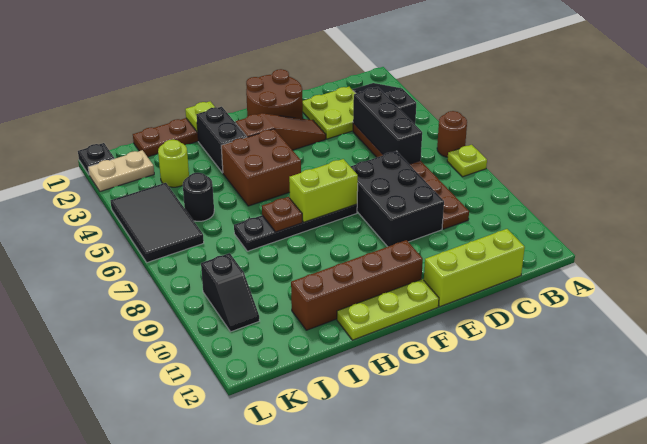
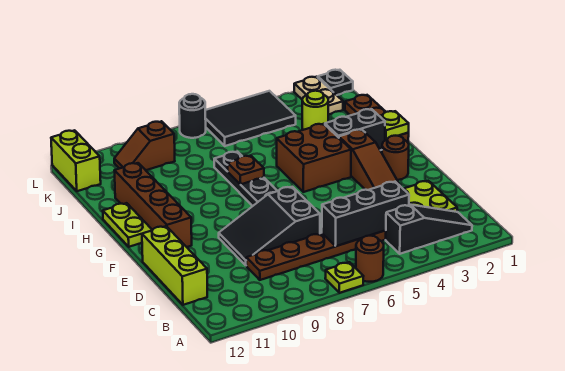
black 2x3 brick [350,151,444,247] -> black 2x3 slope [219,187,320,265]
brown 2x2 round brick [246,69,303,119] -> brown 1x1 round brick [382,136,409,180]
lime 1x2 brick [289,159,358,222] -> lime 1x2 brick moved to [51,130,101,191]
lime 1x3 plate [337,279,439,340] -> lime 1x2 plate [103,203,152,247]
black 1x1 round brick [183,173,214,221] -> black 1x1 round brick moved to [179,94,206,138]
black 1x2 slope [201,253,260,332] -> brown 1x2 slope [114,121,175,170]

